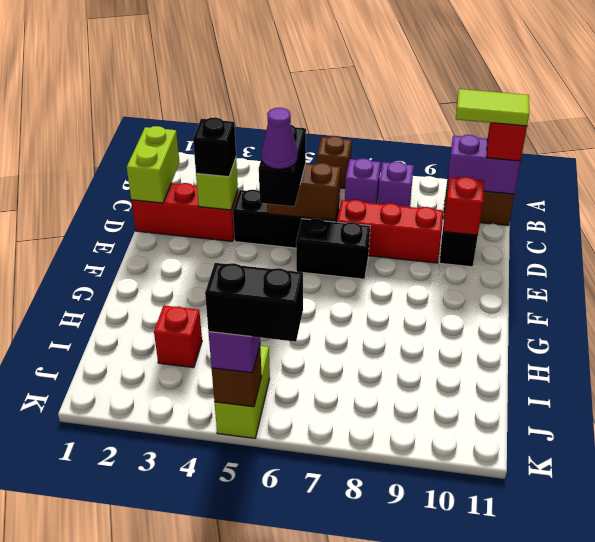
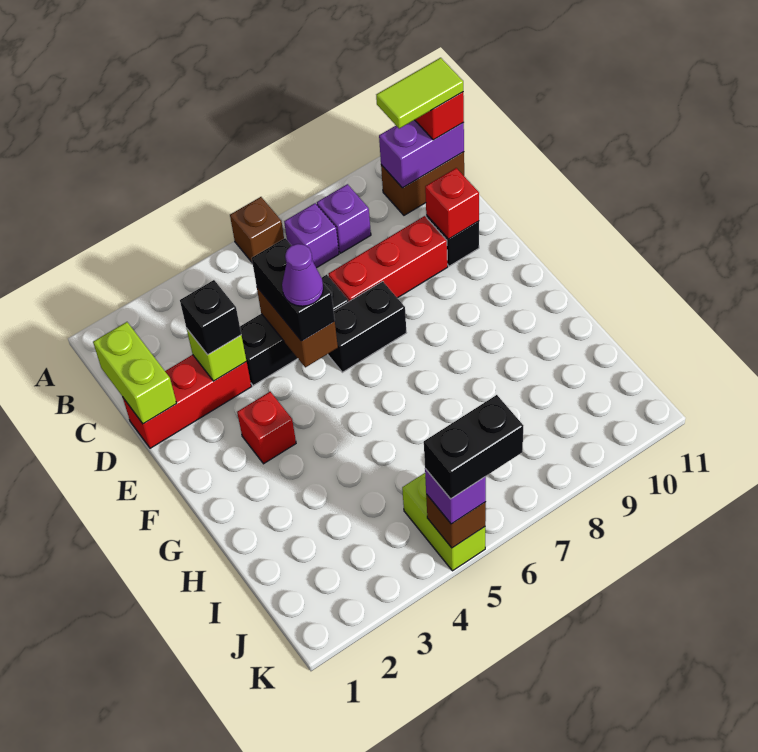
brown 1x2 brick [267,163,341,221] -> brown 1x2 brick turned to [257,287,338,367]
red 1x1 brick [154,306,202,368] -> red 1x1 brick moved to [237,392,296,464]

